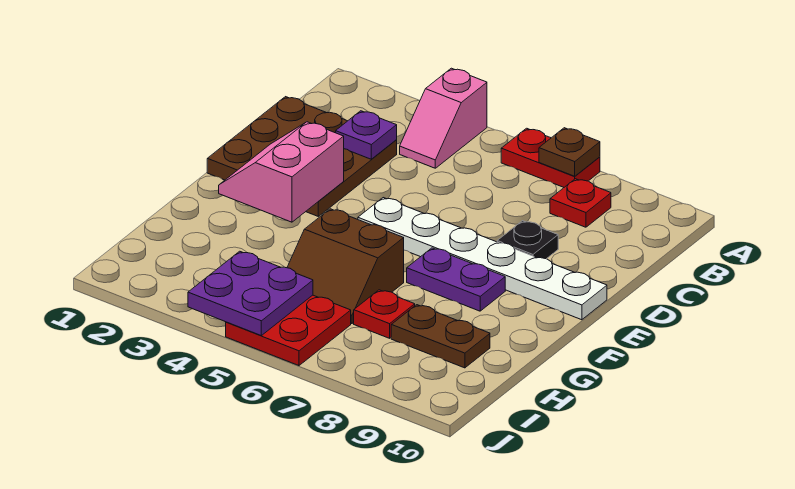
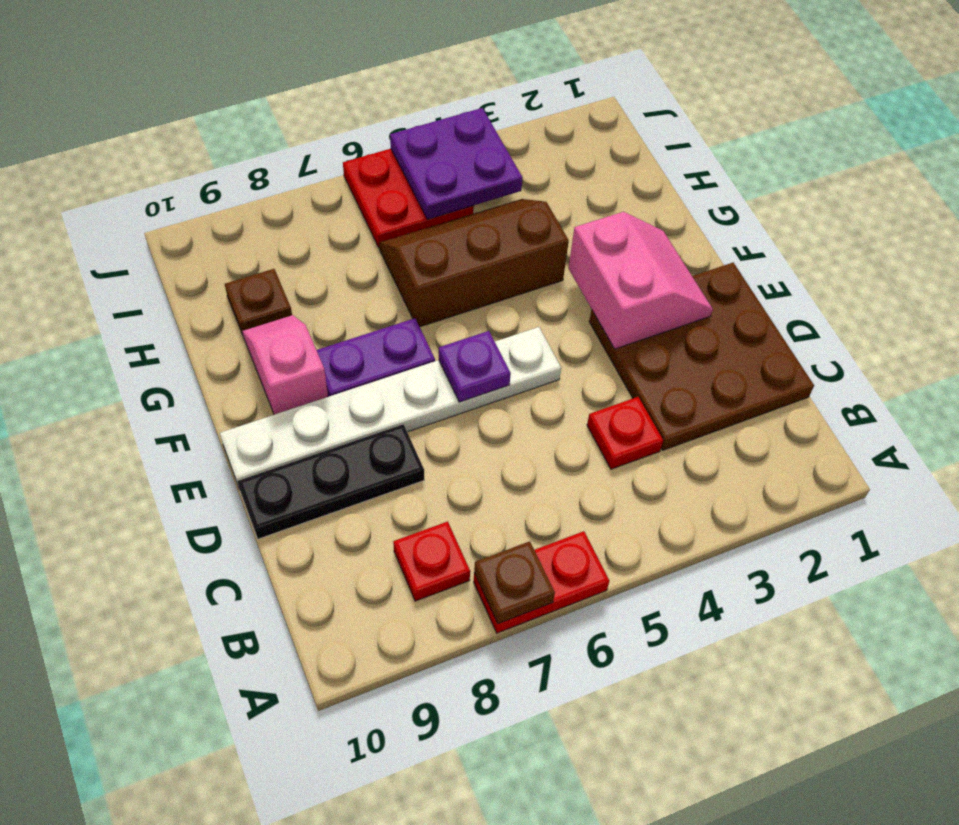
pink 1x2 slope [400,68,487,168] -> pink 1x2 slope moved to [242,315,328,415]
purple 1x1 plate [336,111,397,159] -> purple 1x1 plate moved to [439,331,511,402]
black 1x1 plate [497,221,558,259] -> black 1x3 plate [237,424,424,539]
brown 2x2 slope [287,209,404,324] -> brown 2x3 slope [379,199,569,327]
red 1x1 plate [354,290,415,338] -> red 1x1 plate moved to [587,397,663,469]
brown 1x2 plate [391,305,490,368] -> brown 1x1 plate [225,269,292,335]

